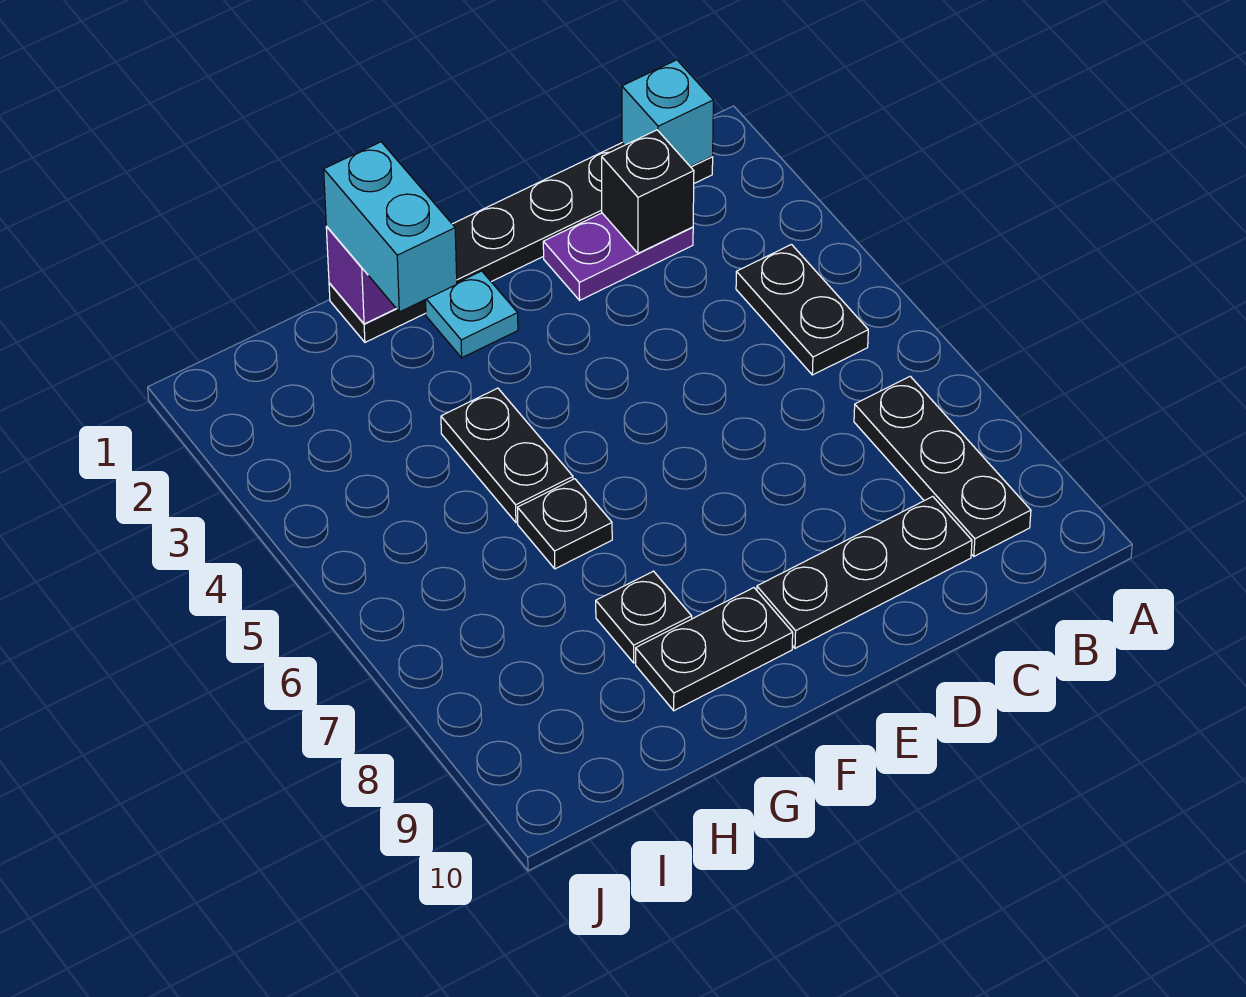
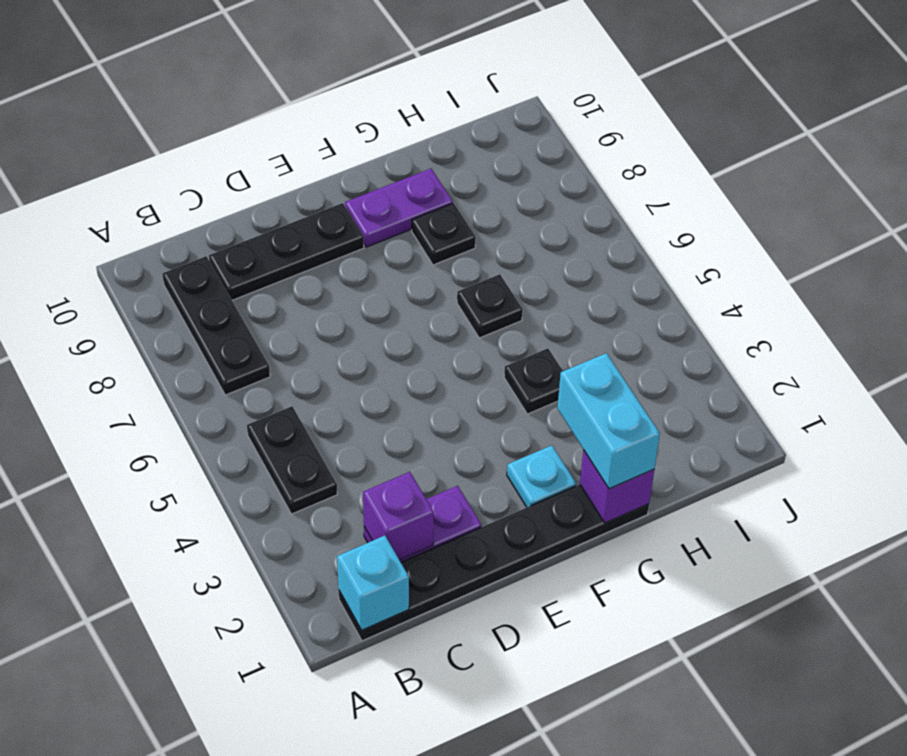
black 1x1 brick [602,130,694,253] -> purple 1x1 brick [363,472,434,560]
black 1x2 plate [636,588,793,711] -> purple 1x2 plate [345,169,453,247]
black 1x2 plate [441,388,573,523] -> black 1x1 plate [504,348,563,414]

